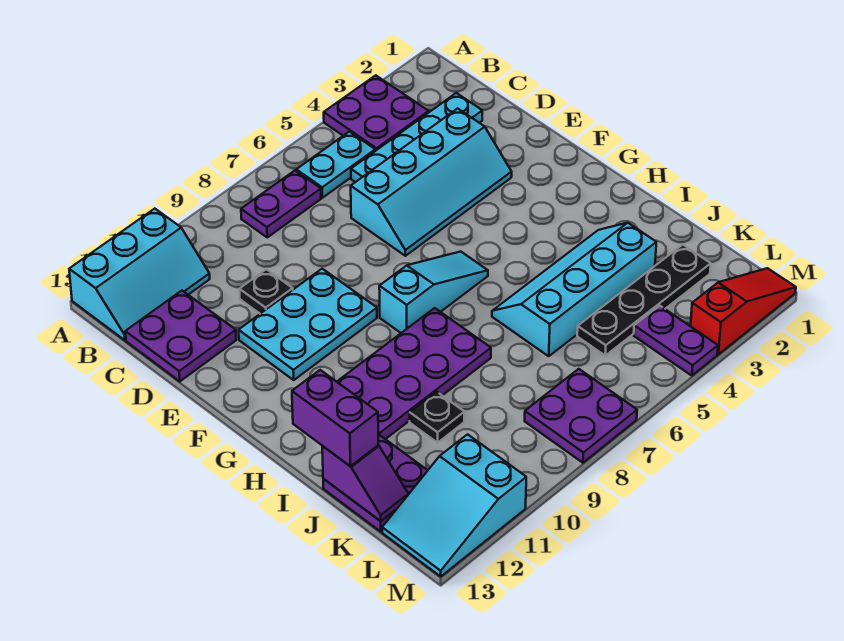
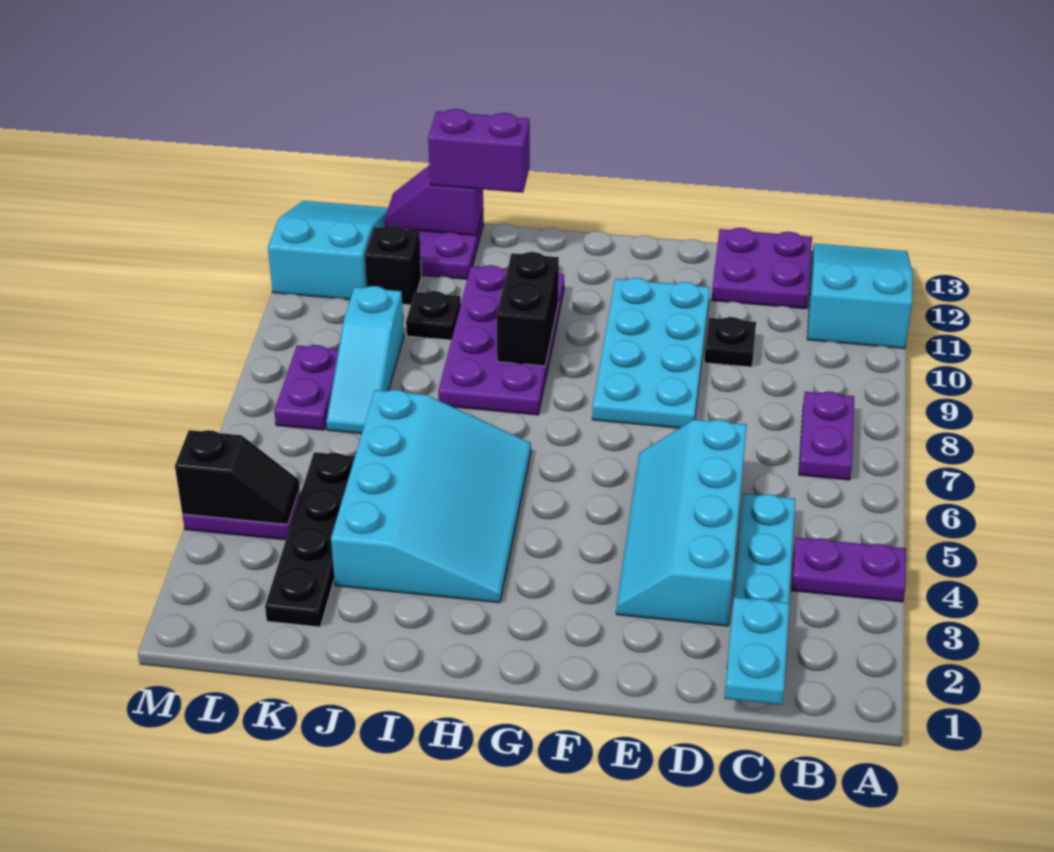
purple 2x2 plate [324,75,429,151] -> purple 1x2 plate [791,537,906,602]
cyan 2x3 slope [69,209,210,340] -> cyan 2x3 slope turned to [807,243,913,349]
cyan 1x2 plate [296,132,375,198] -> cyan 1x2 plate moved to [724,597,790,705]
cyan 2x3 plate [239,269,377,380] -> cyan 2x4 plate [592,278,710,428]
cyan 1x3 slope [379,252,488,333] -> cyan 1x3 slope moved to [326,286,404,434]
none -> black 1x2 brick [497,252,559,366]
cyan 2x4 slope [492,223,656,356] -> cyan 3x4 slope [331,390,531,603]
none -> black 1x1 brick [365,226,421,305]
none -> black 1x2 slope [175,430,299,524]
purple 2x2 plate [525,369,637,463] -> purple 1x2 plate [274,345,339,430]
red 1x3 slope [691,268,796,354] -> none

